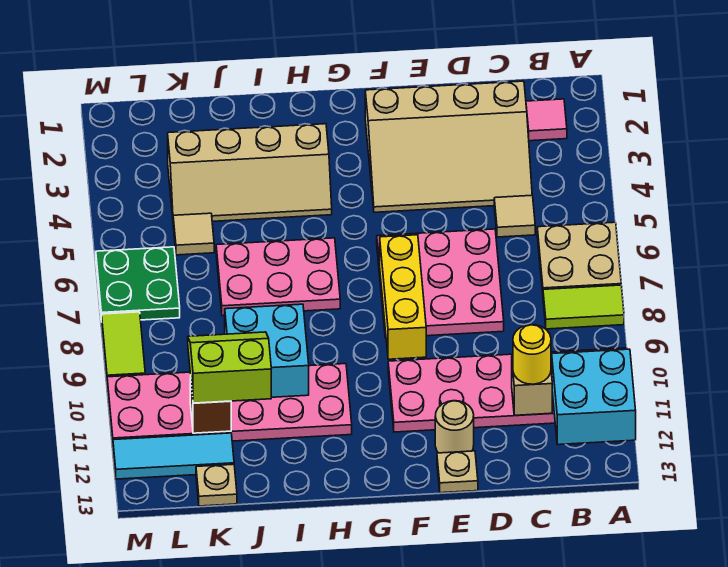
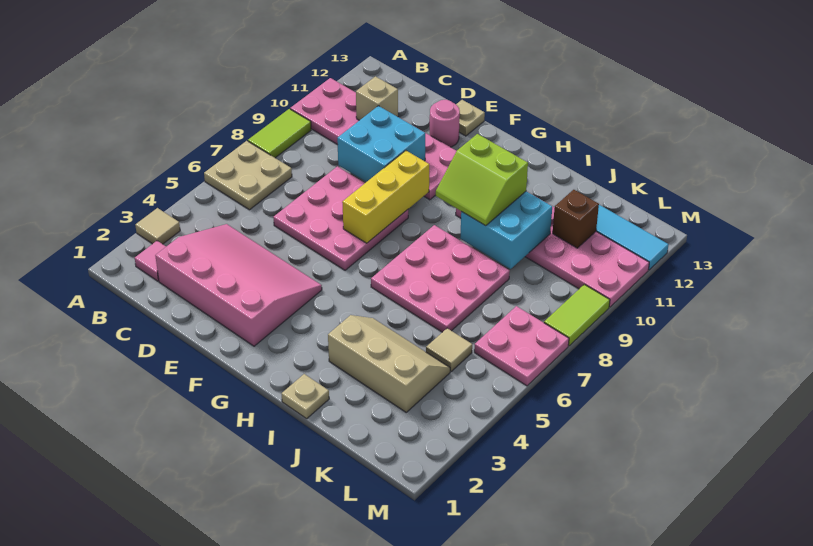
lime 1x2 tile [543,285,624,329] -> lime 1x2 tile turned to [248,109,311,158]
cyan 2x2 brick [552,349,636,445] -> cyan 2x2 brick moved to [337,106,426,182]
tan 3x4 slope [365,81,532,212] -> pink 3x4 slope [155,224,322,346]
tan 1x1 tile [494,195,535,237] -> tan 1x1 tile moved to [135,208,180,244]
yellow 1x1 round brick [513,325,551,384] -> none
tan 1x1 round brick [435,401,474,453] -> pink 1x1 round brick [430,100,460,147]
tan 2x4 slope [168,124,332,221] -> tan 2x3 slope [328,315,450,412]
pink 2x3 plate [216,238,340,316] -> pink 3x3 plate [371,225,510,332]
lime 2x2 slope [188,332,271,403] -> lime 2x2 slope moved to [436,134,528,226]
tan 1x1 plate [196,464,237,506] -> tan 1x1 plate moved to [282,374,329,419]
green 2x2 plate [96,247,180,322] -> pink 2x2 plate [474,306,569,386]

